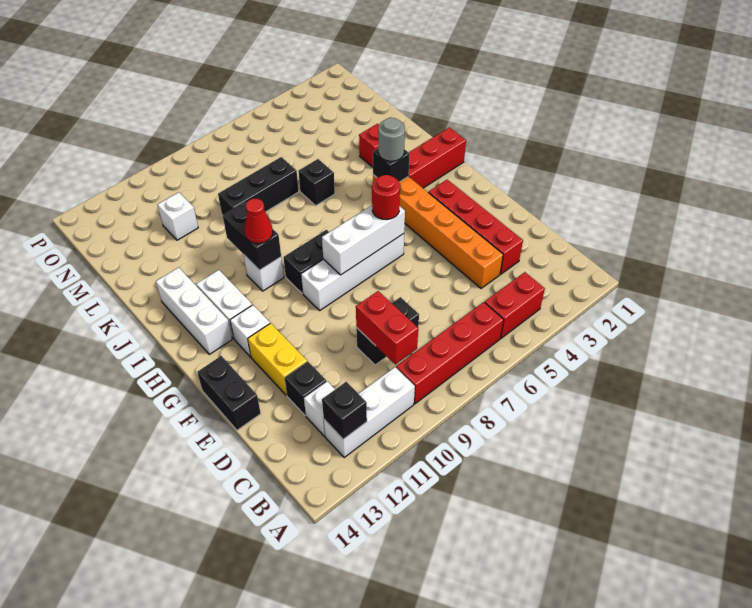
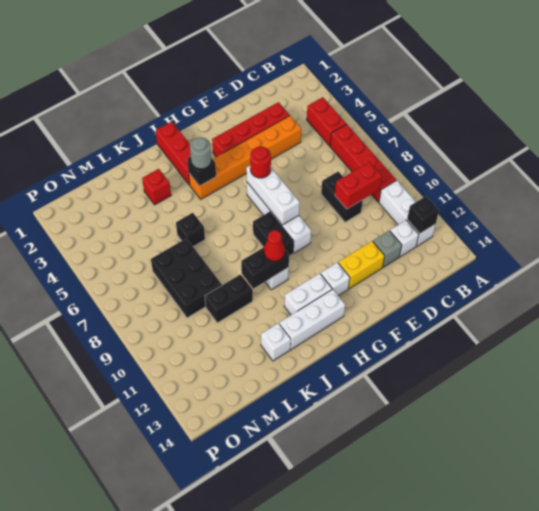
black 1x1 brick [285,361,326,416] -> grey 1x1 brick [373,231,402,267]
black 1x2 brick [197,356,261,430] -> black 1x2 brick moved to [205,274,253,323]
black 1x3 brick [218,157,299,216] -> black 2x3 brick [151,238,222,318]
white 1x1 brick [157,192,198,240] -> white 1x1 brick moved to [261,323,291,361]

